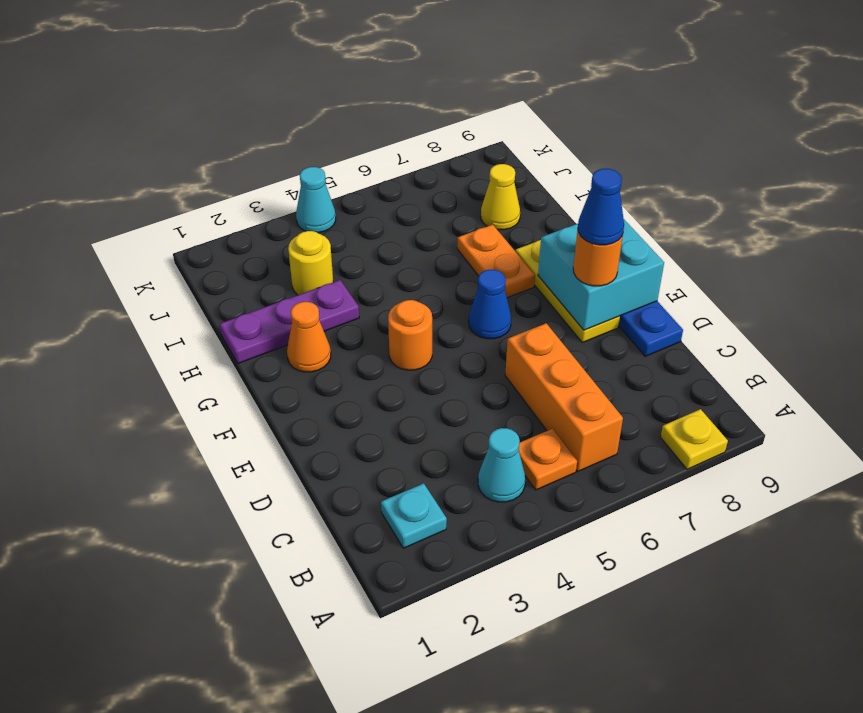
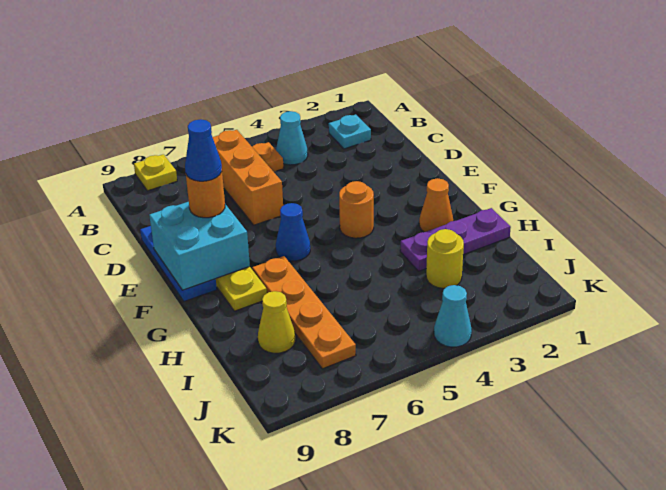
orange 1x2 plate [457,225,535,298] -> orange 1x4 plate [252,256,356,369]

